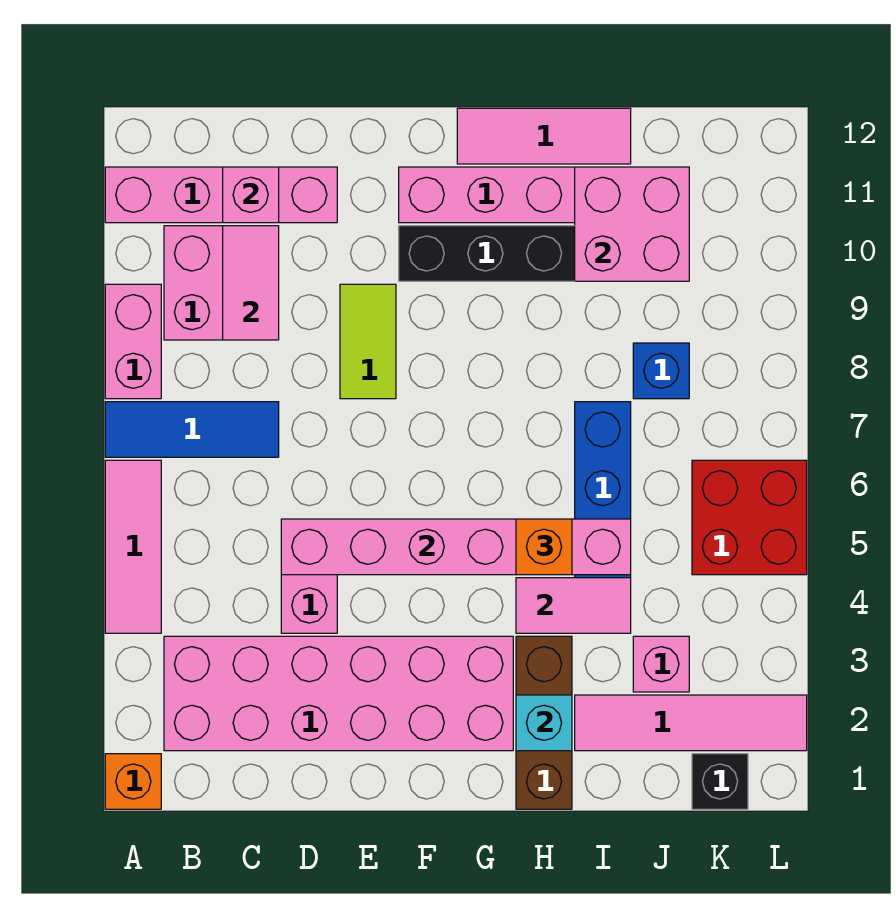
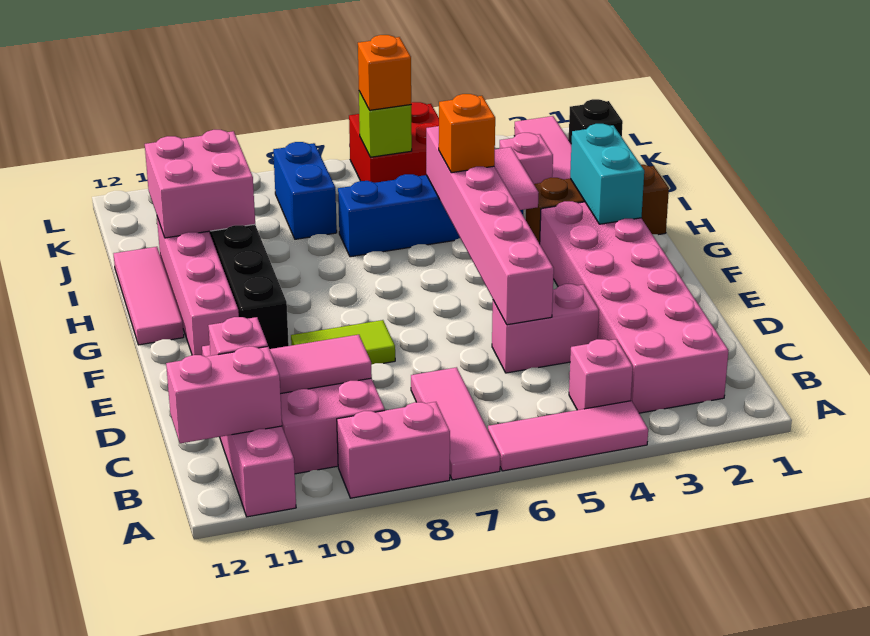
orange 1x1 brick [105,754,161,809] -> orange 1x1 brick moved to [358,35,411,110]
blue 1x3 tile [105,402,279,457] -> pink 1x3 tile [411,367,500,480]
none -> pink 1x1 brick [569,339,633,410]
none -> pink 1x2 brick [166,346,282,443]
cyan 1x1 brick [516,695,572,751] -> cyan 1x2 brick [570,124,644,224]
blue 1x1 brick [633,343,689,399] -> blue 1x2 brick [273,142,337,239]
none -> lime 1x1 brick [359,91,412,157]

